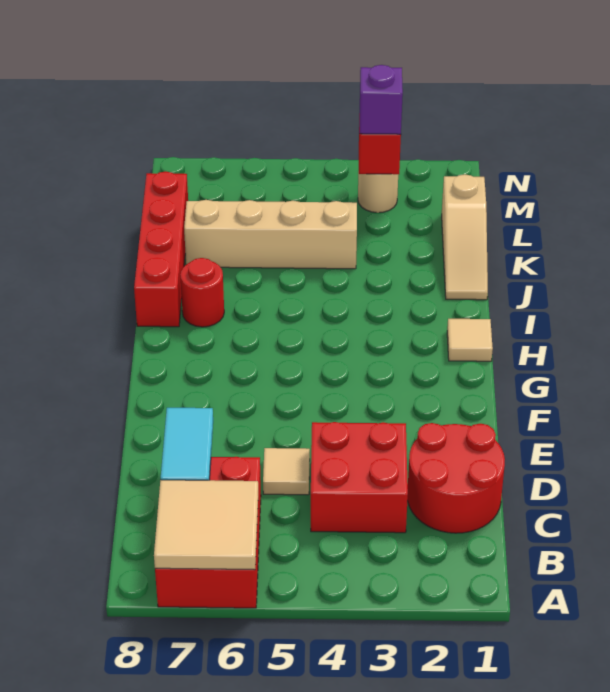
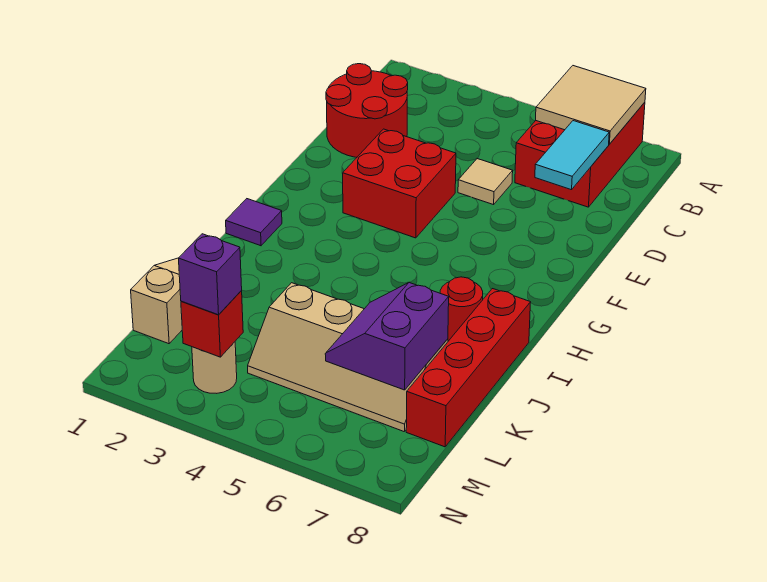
red 2x2 brick [311,422,408,533] -> red 2x2 brick moved to [343,129,456,238]
tan 1x1 tile [447,319,493,361] -> purple 1x1 tile [226,199,282,246]
none -> purple 2x2 slope [325,282,449,390]

